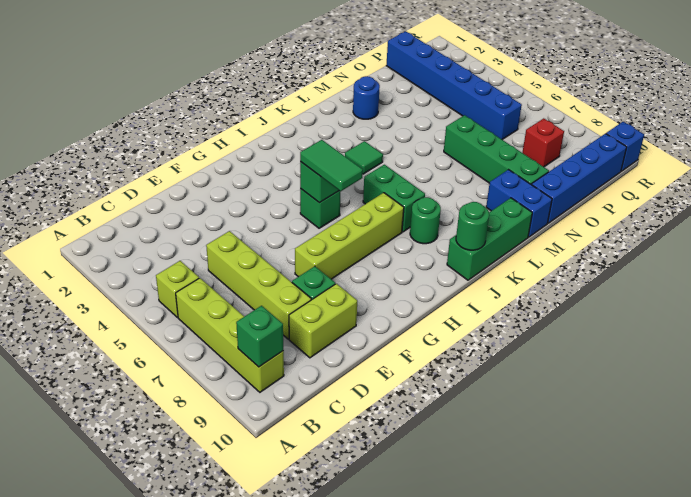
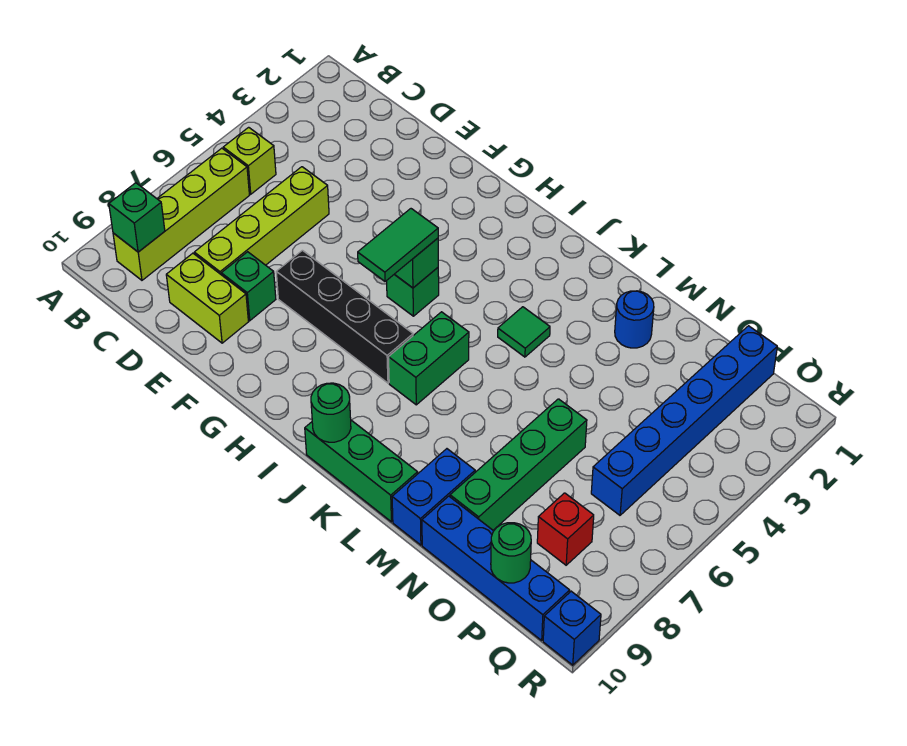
lime 1x4 brick [295,193,404,279] -> black 1x4 brick [276,250,413,383]
green 1x1 round brick [410,197,441,244] -> green 1x1 round brick moved to [491,523,531,583]

